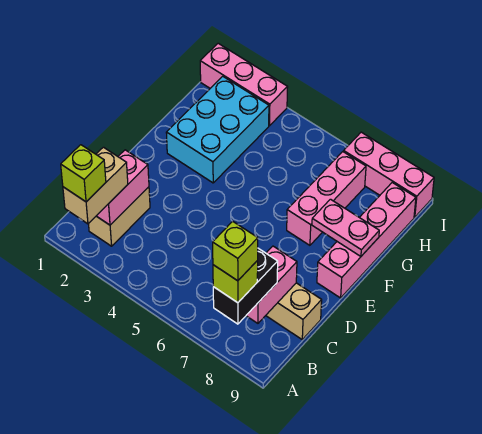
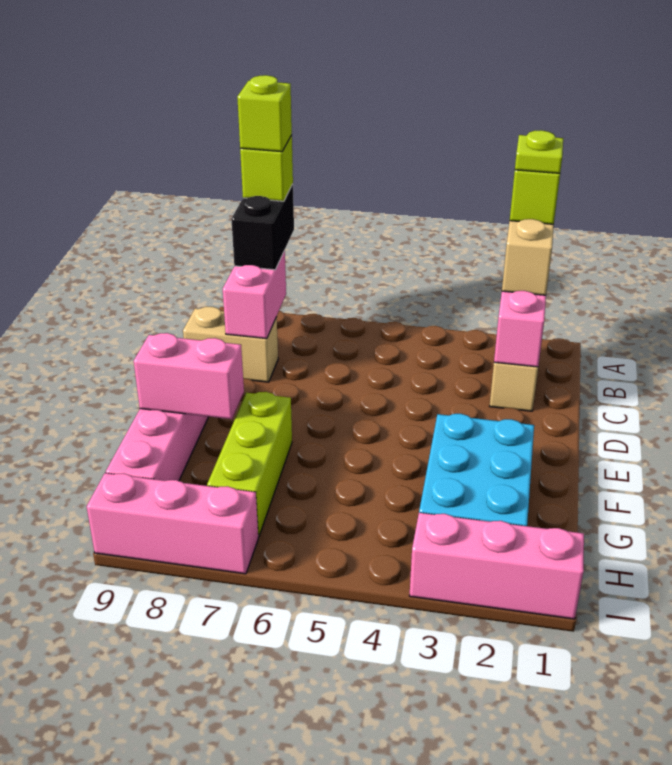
none -> lime 1x1 plate [515,130,563,173]
pink 1x3 brick [287,152,366,245] -> lime 1x3 brick [207,392,292,537]
pink 1x2 plate [312,199,379,256] -> pink 1x2 brick [134,333,244,419]

